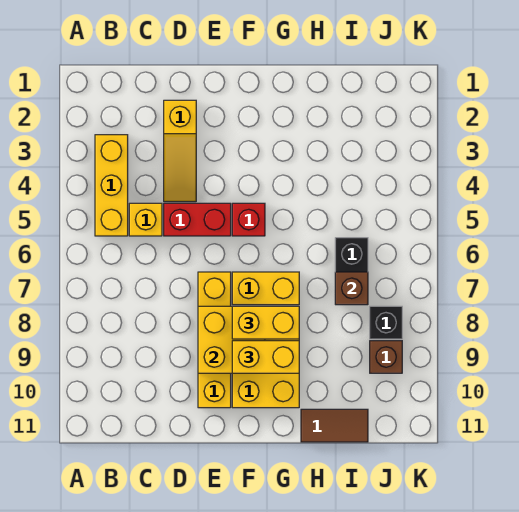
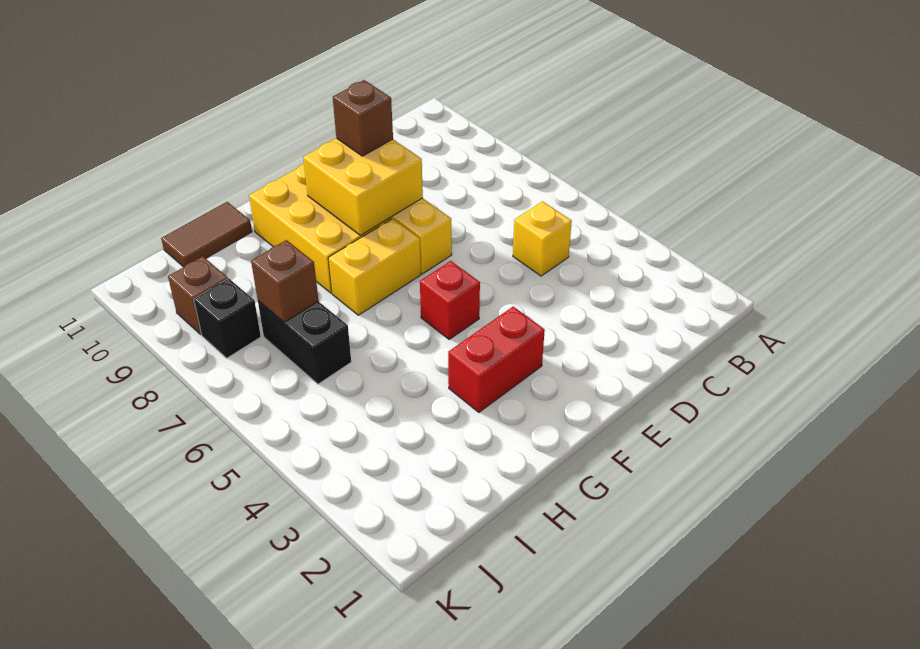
yellow 1x3 brick [95,135,128,236] -> none
yellow 1x3 slope [164,100,196,202] -> none
red 1x2 brick [164,203,231,236] -> red 1x2 brick moved to [448,307,545,412]
none -> brown 1x1 brick [333,80,393,156]
yellow 1x2 brick [232,306,299,339] -> none
yellow 1x2 brick [232,341,299,373] -> none

